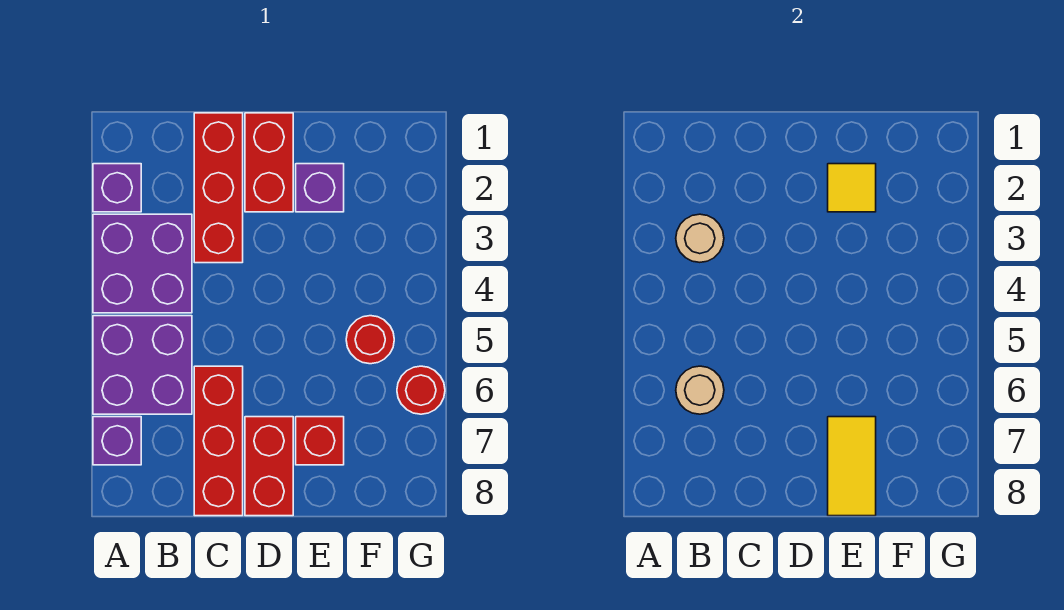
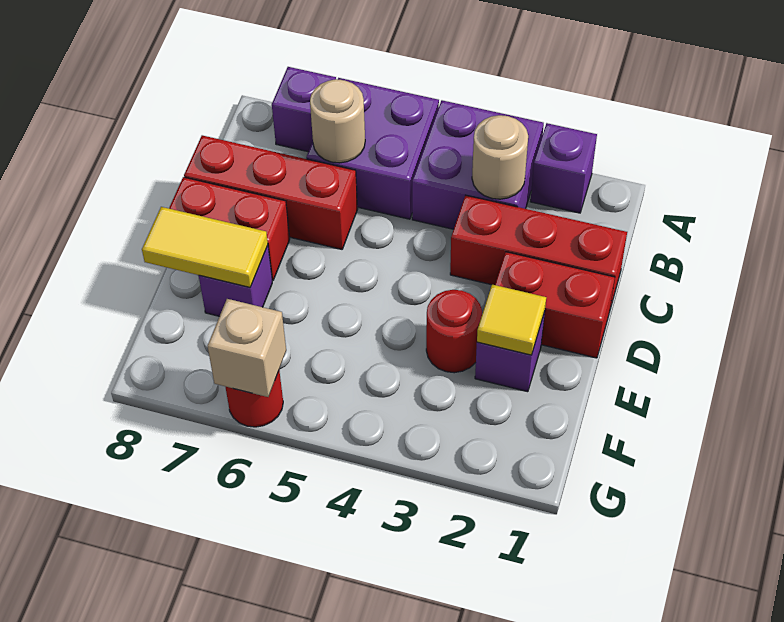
red 1x1 brick [296,417,344,465] -> purple 1x1 brick [199,246,272,316]
red 1x1 round brick [346,316,394,364] -> red 1x1 round brick moved to [426,290,482,373]
none -> tan 1x1 brick [208,299,286,397]

